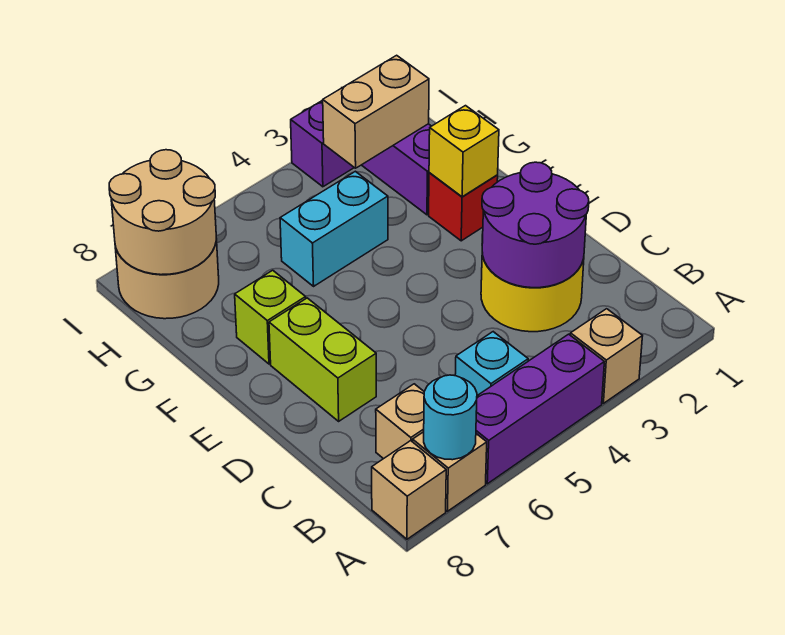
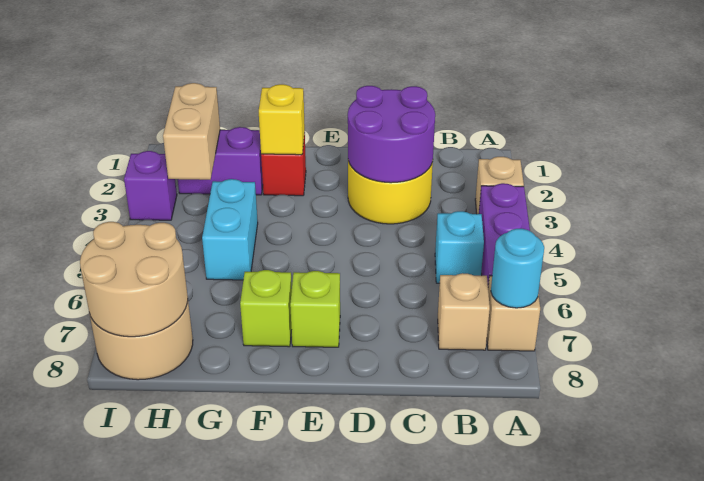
tan 1x1 brick [372,441,446,539] -> none
lime 1x2 brick [269,298,376,421] -> lime 1x1 brick [290,271,340,347]

